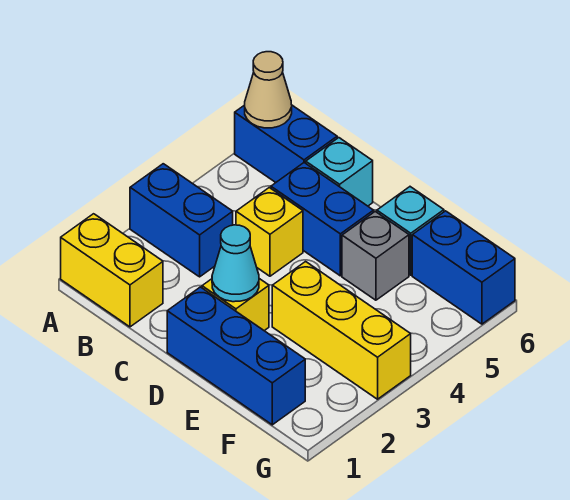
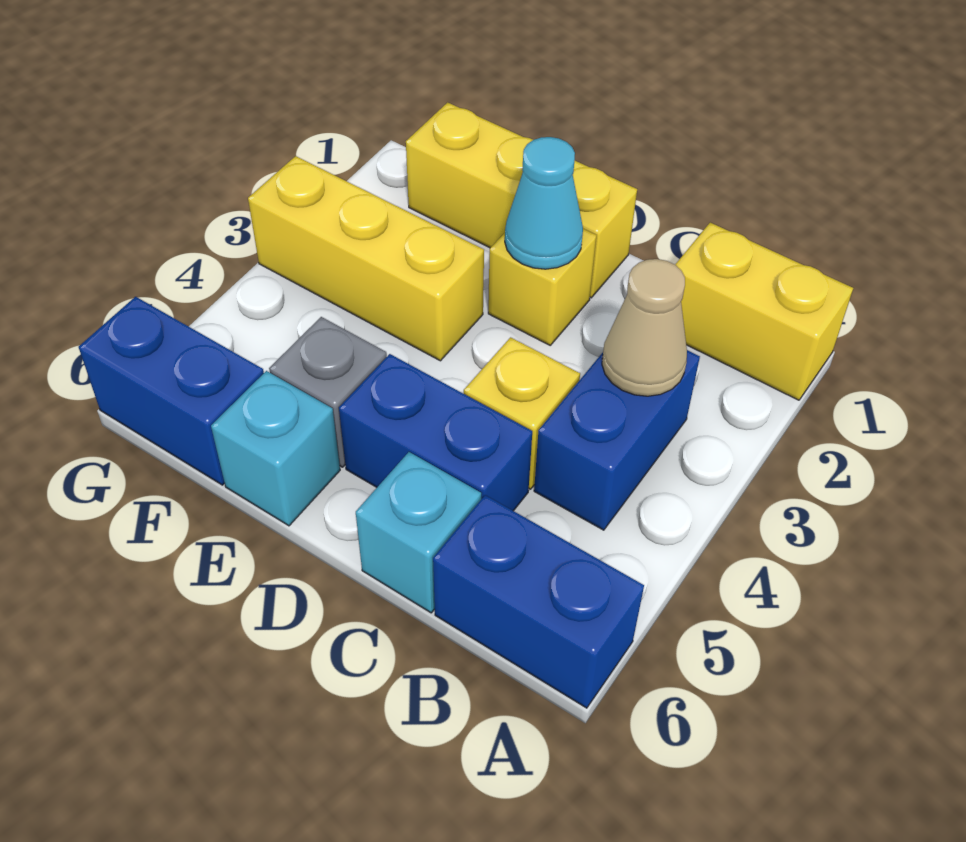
blue 1x2 brick [130,164,233,277] -> blue 1x2 brick turned to [534,350,700,530]
tan 1x1 cone [245,52,292,128] -> tan 1x1 cone moved to [602,259,687,396]
blue 1x3 brick [167,287,305,425] -> yellow 1x3 brick [406,102,637,298]

